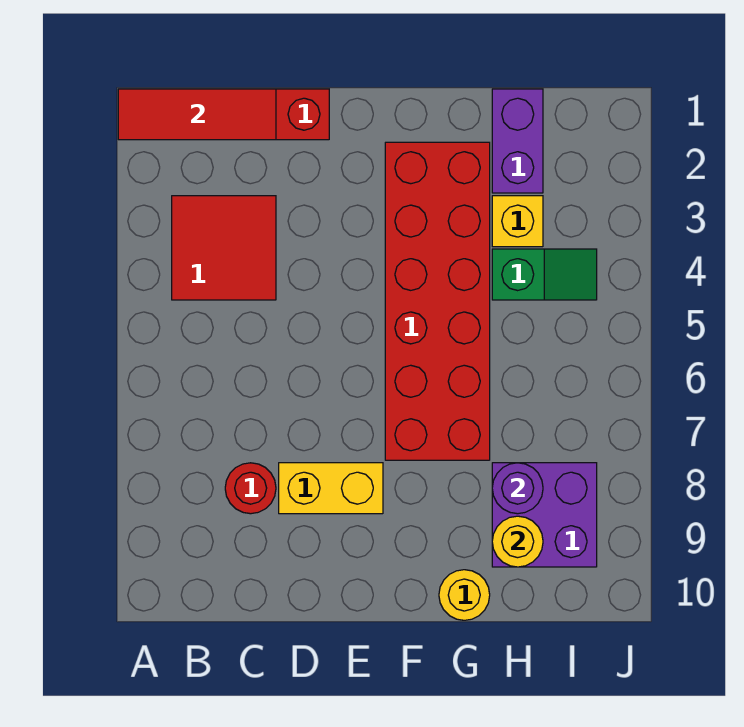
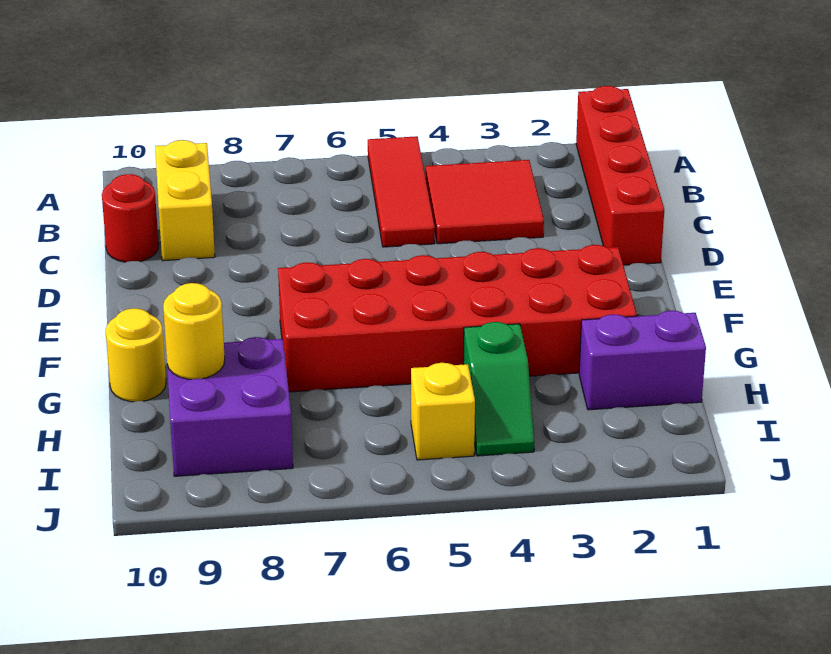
red 1x3 tile [118,89,276,140] -> red 1x3 tile moved to [368,136,435,247]
red 1x1 round brick [225,463,276,514] -> red 1x1 round brick moved to [102,174,159,262]
yellow 1x2 brick [279,463,383,514] -> yellow 1x2 brick moved to [155,140,215,261]
yellow 1x1 brick [492,196,543,247] -> yellow 1x1 brick moved to [411,363,475,460]
purple 1x1 round brick [492,463,543,514] -> none

